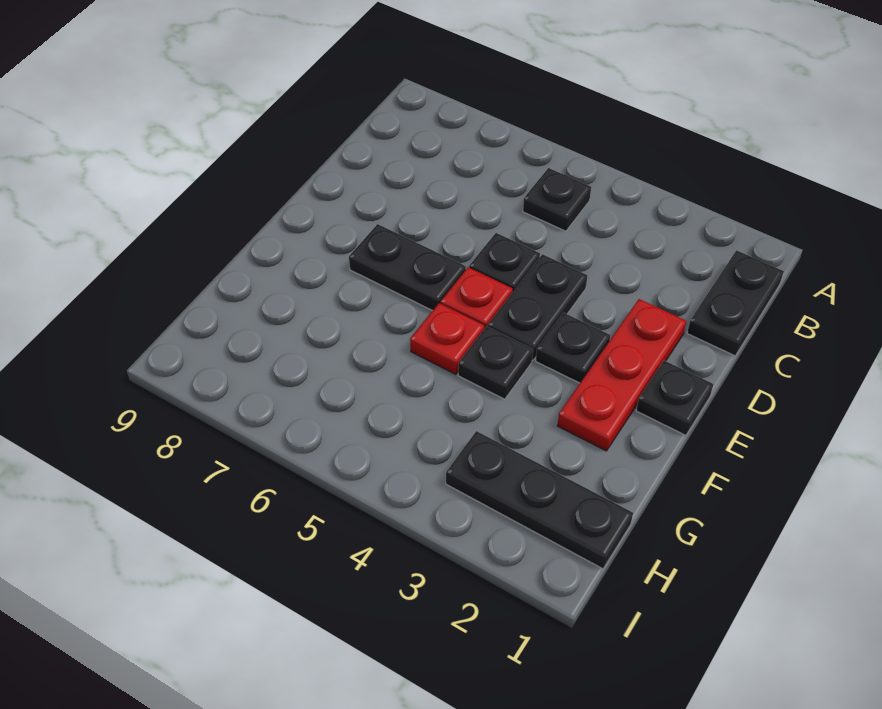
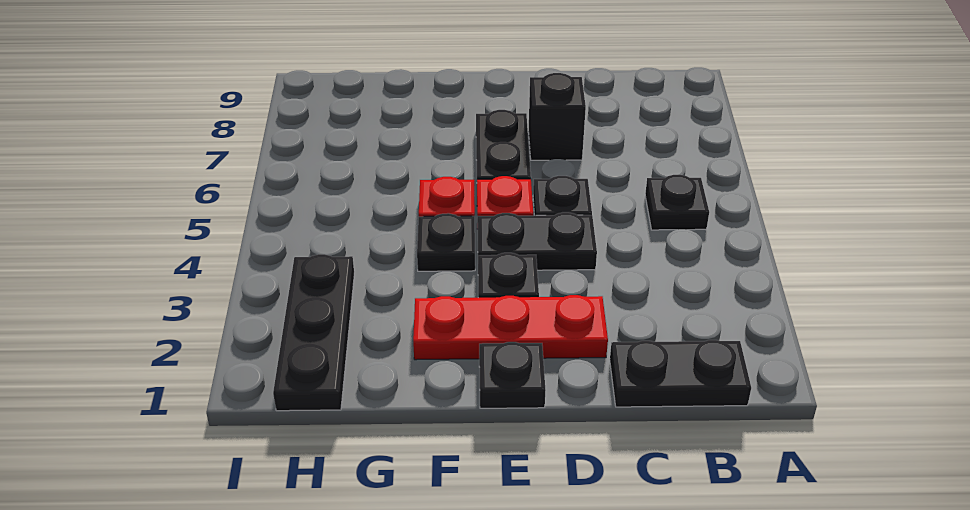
none -> black 1x1 brick [529,73,586,160]

